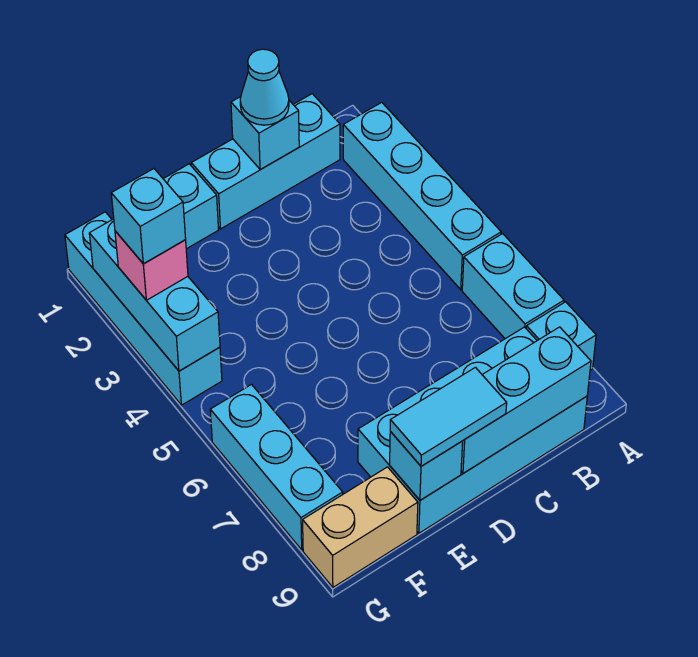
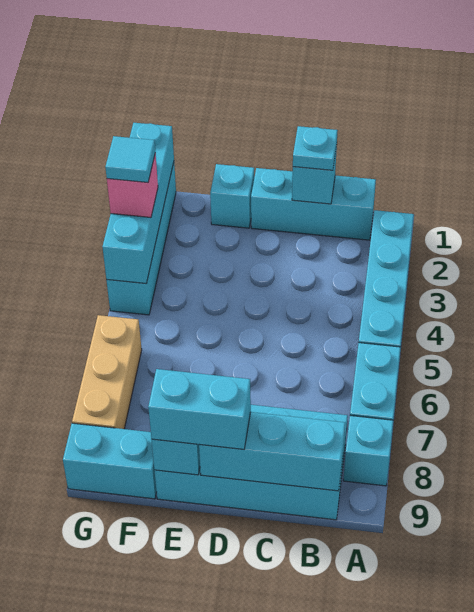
cyan 1x1 cone [240,49,289,125] -> cyan 1x1 plate [293,126,338,170]
cyan 1x2 tile [390,367,507,466] -> cyan 1x2 brick [148,369,251,449]
tan 1x2 brick [303,467,418,587] -> cyan 1x2 brick [63,423,157,499]
cyan 1x3 brick [89,219,220,371] -> cyan 1x4 brick [103,123,174,284]
cyan 1x1 brick [111,169,186,264] -> cyan 1x1 tile [105,136,155,183]
cyan 1x3 brick [210,385,343,550] -> tan 1x3 brick [72,315,142,429]

